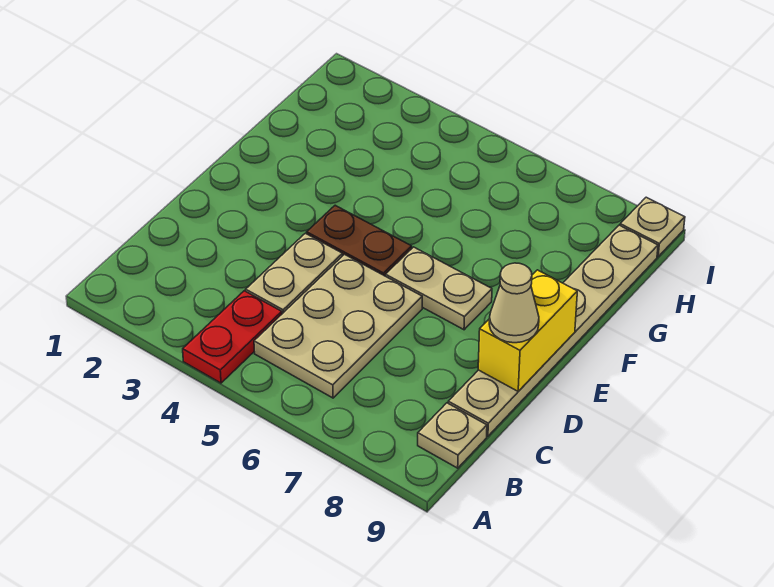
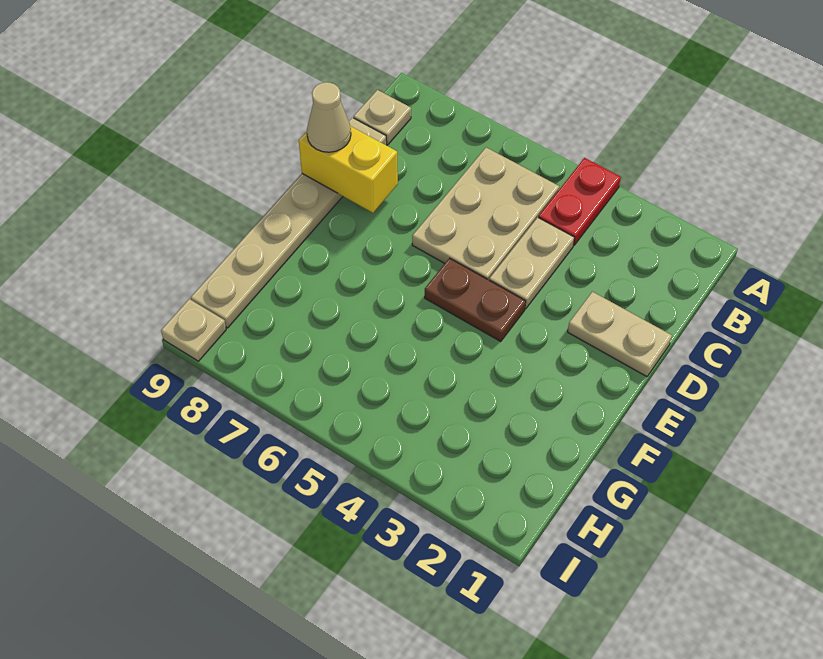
yellow 1x2 brick [478,270,577,391] -> yellow 1x2 brick turned to [299,126,398,213]
tan 1x2 plate [386,247,492,330] -> tan 1x2 plate moved to [568,292,672,377]

